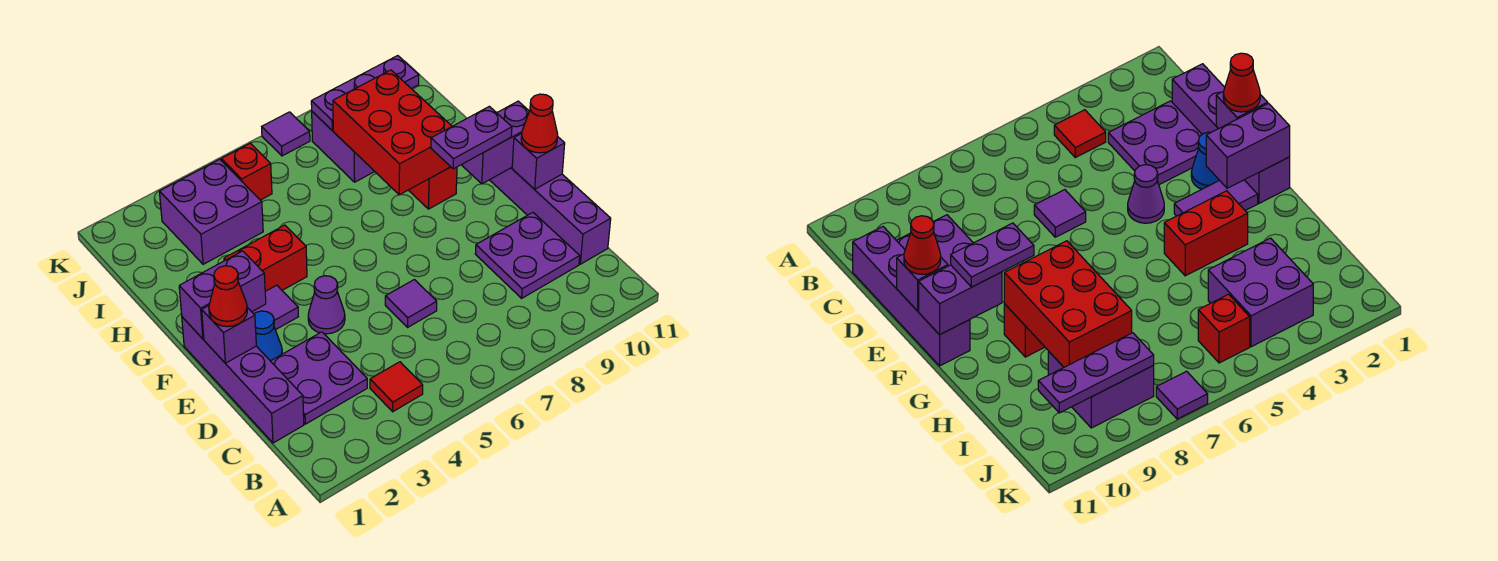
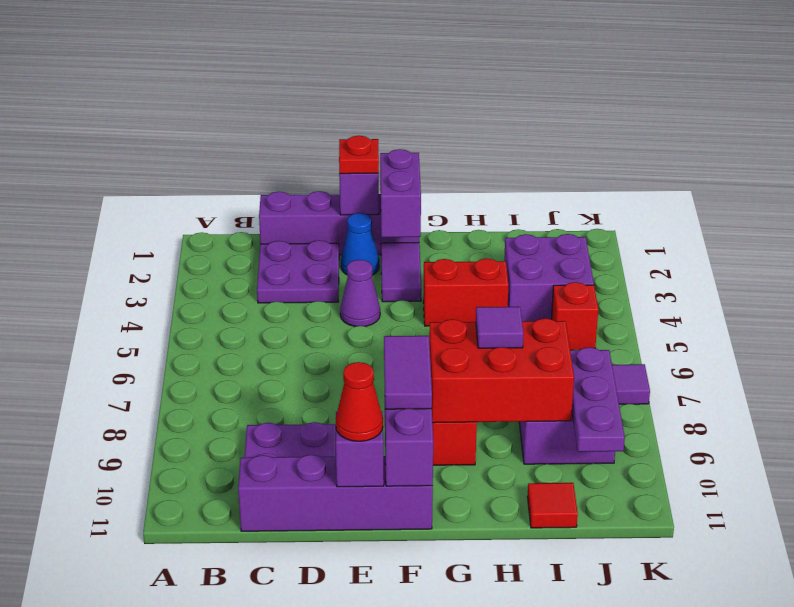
red 1x1 tile [370,362,423,412] -> red 1x1 tile moved to [528,483,578,528]
purple 1x1 tile [385,280,437,327] -> purple 1x1 tile moved to [476,307,524,348]
red 1x1 cone [209,266,247,327] -> red 1x1 plate [339,136,379,174]
purple 1x2 plate [431,106,512,169] -> purple 1x2 tile [384,336,432,409]
red 1x2 brick [224,225,307,291] -> red 1x2 brick turned to [423,258,508,326]

